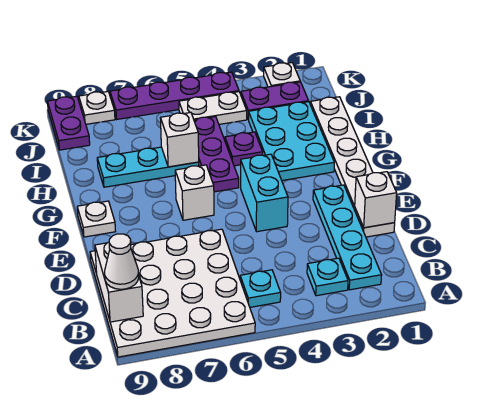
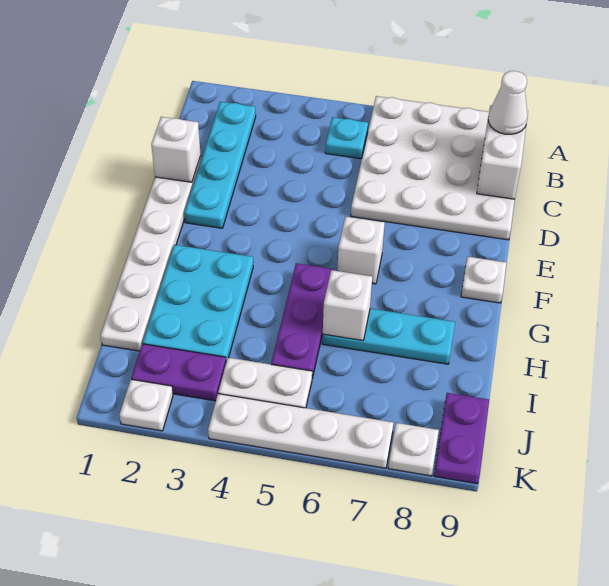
cyan 1x1 plate [307,258,348,296] -> none
cyan 1x2 brick [241,154,288,232] -> none
purple 1x1 plate [225,132,263,166] -> none
purple 1x4 plate [110,72,239,119] -> white 1x4 plate [208,394,393,468]

